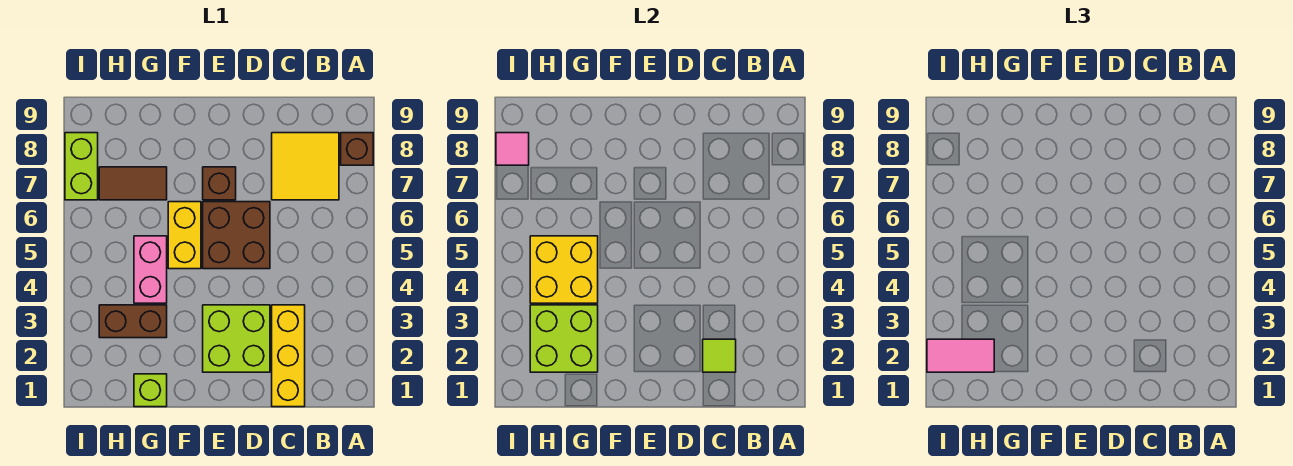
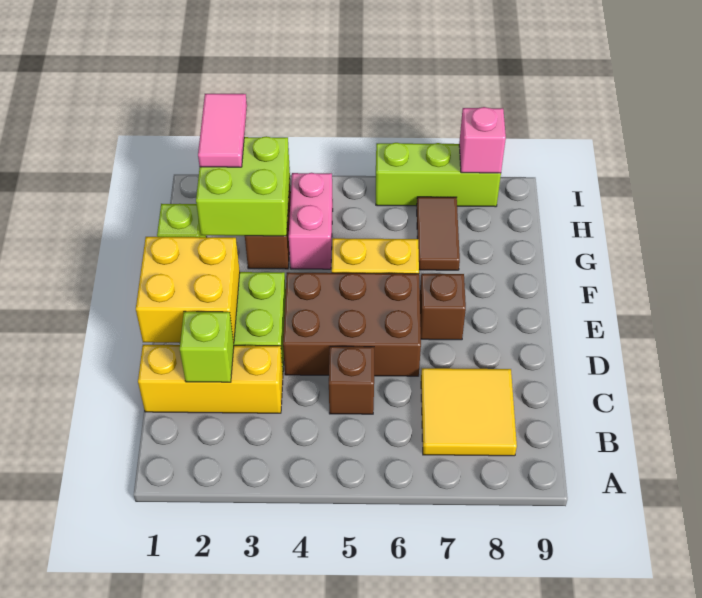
brown 1x1 brick [341,133,373,165] -> brown 1x1 brick moved to [329,346,374,414]
lime 1x1 tile [703,339,736,372] -> lime 1x1 brick [180,311,234,382]
brown 2x2 brick [203,202,270,269] -> brown 2x3 brick [283,272,421,376]
pink 1x2 brick [134,236,167,303] -> pink 1x2 brick turned to [289,173,333,269]
yellow 2x2 brick [530,236,598,303] -> yellow 2x2 brick moved to [136,237,240,343]
lime 1x2 brick [65,133,98,200] -> lime 1x3 brick [376,143,501,207]
pink 1x1 tile [496,133,529,165] -> pink 1x1 brick [459,107,506,173]

